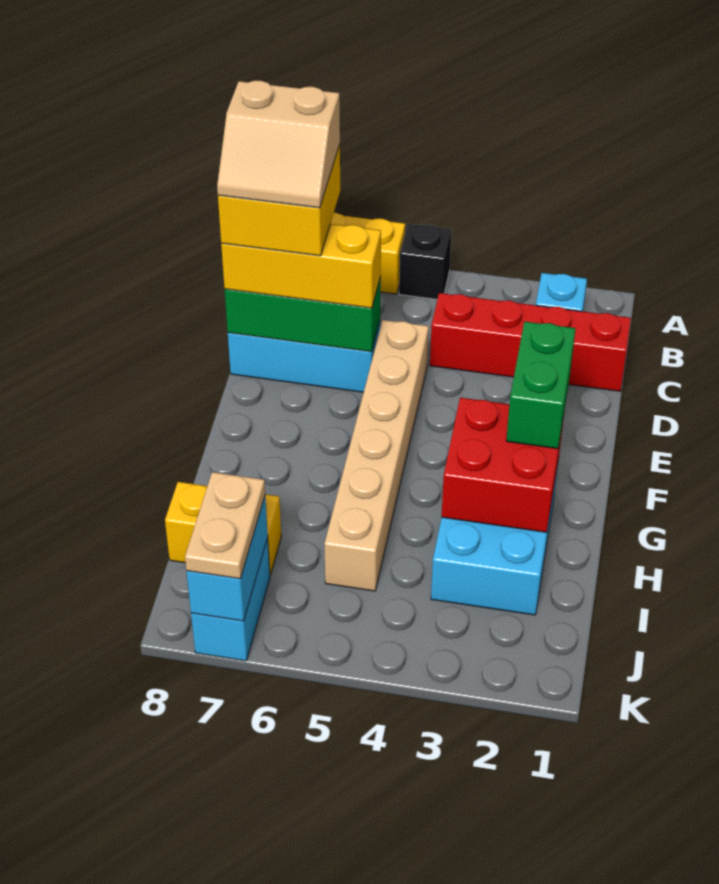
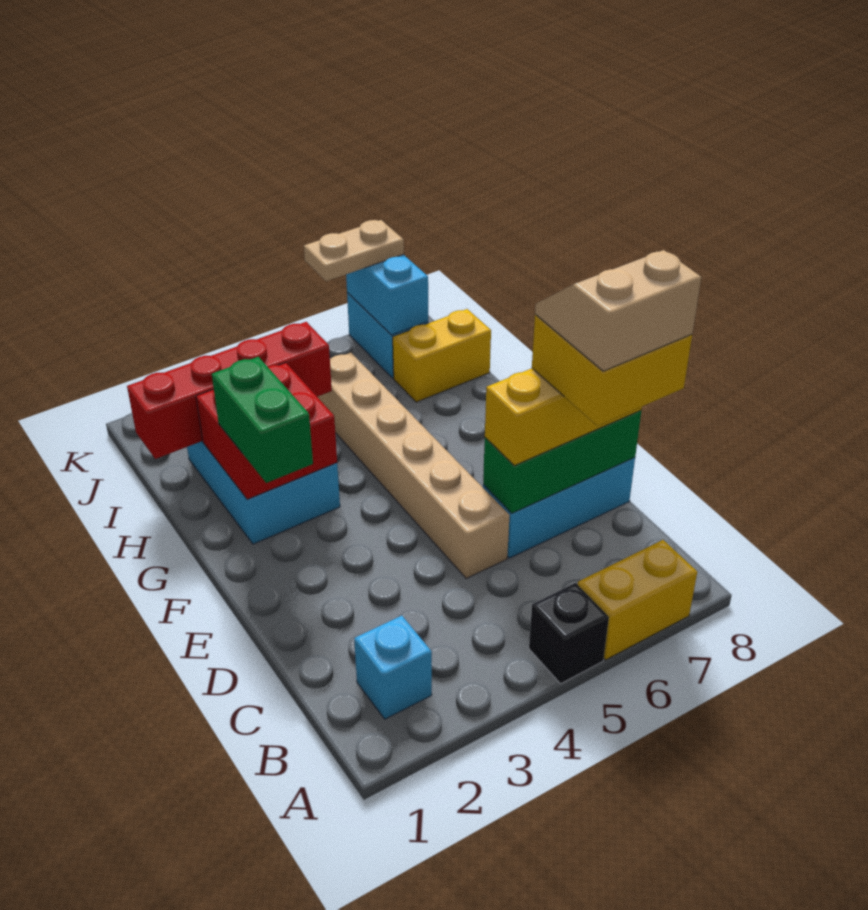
red 1x4 brick [430,293,631,391] -> red 1x4 brick moved to [127,322,332,459]
tan 1x2 plate [185,472,265,579] -> tan 1x2 plate turned to [304,220,404,281]

